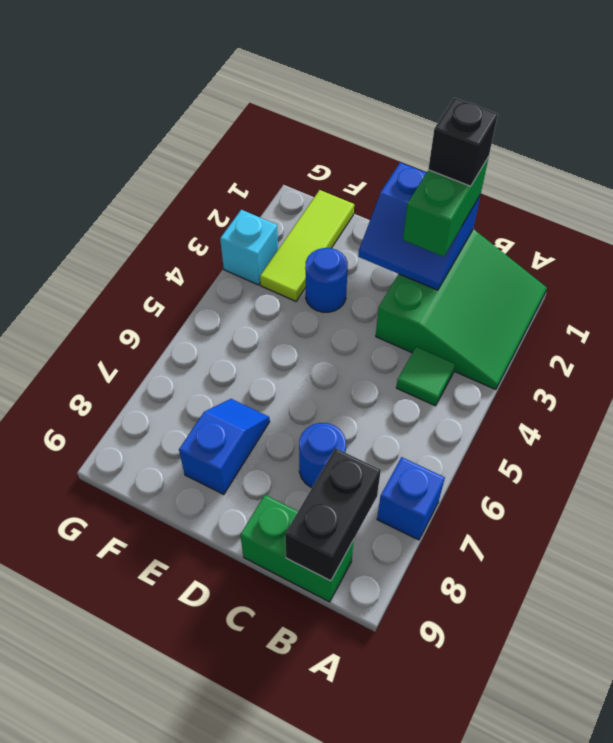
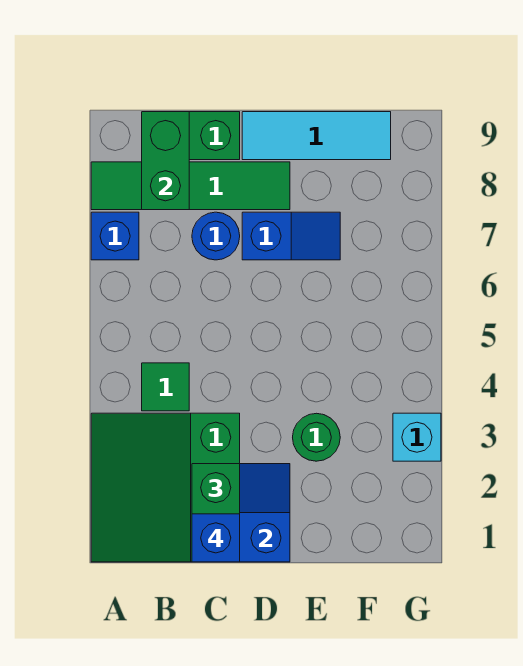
none -> green 1x4 tile [91,162,290,210]
black 1x2 brick [285,448,381,581] -> green 1x2 brick [142,112,189,210]
black 1x1 brick [428,98,498,186] -> blue 1x1 brick [192,514,240,562]
none -> cyan 1x3 tile [242,112,391,160]
blue 1x1 round brick [305,248,348,312] -> green 1x1 round brick [293,413,340,461]
blue 1x2 slope [179,399,270,494] -> blue 1x2 slope turned to [242,212,340,260]
lime 1x3 tile [260,190,354,301] -> none

